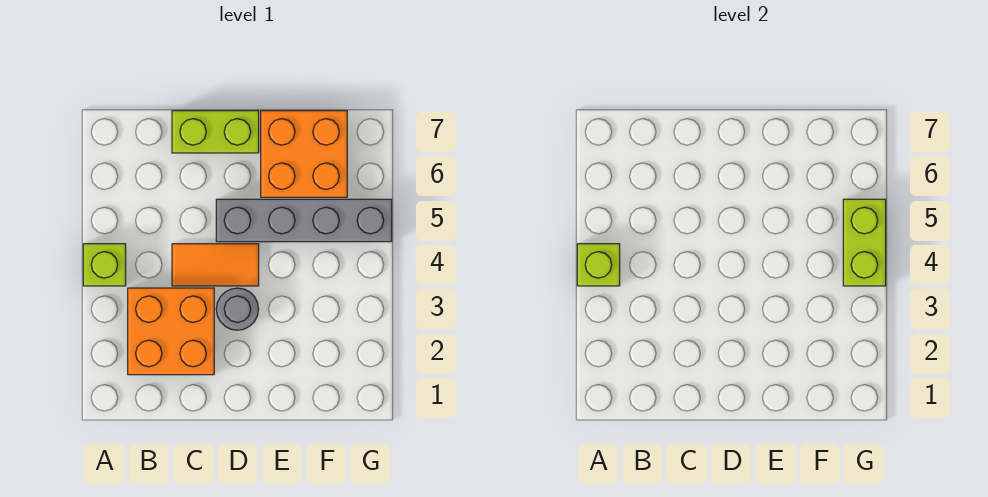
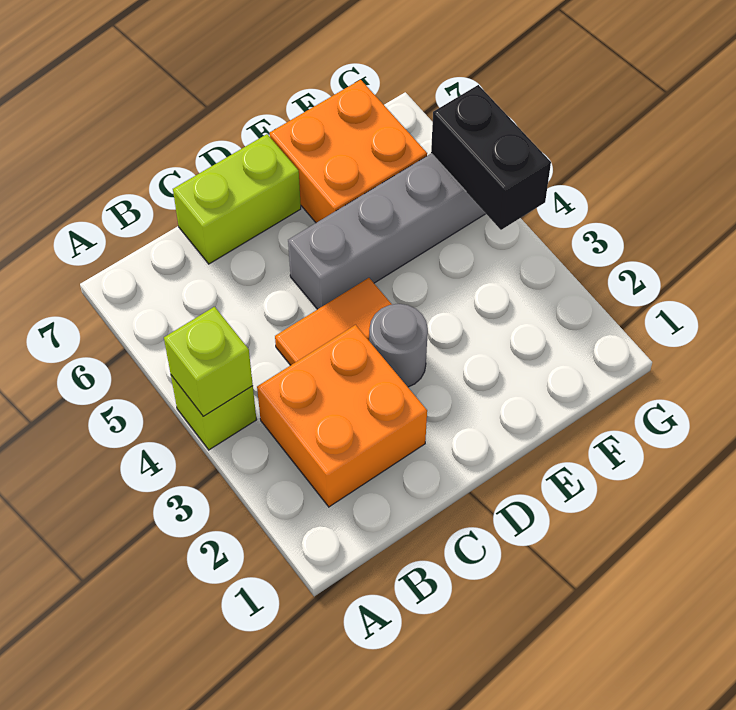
lime 1x2 brick [843,199,886,286] -> black 1x2 brick [431,85,551,230]

